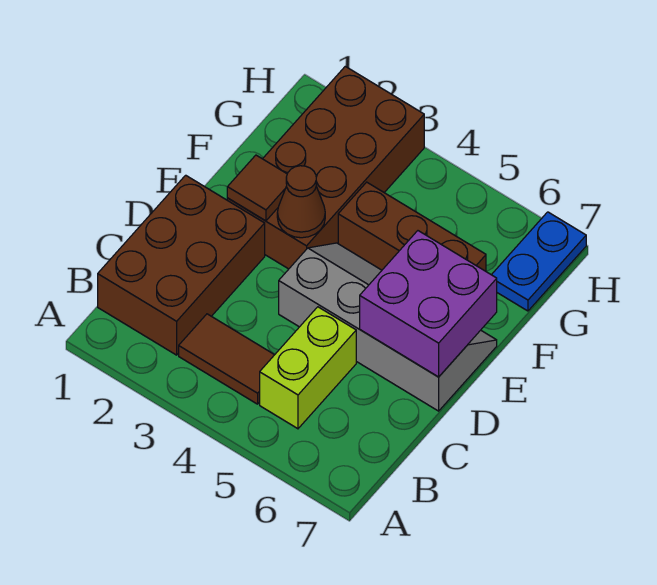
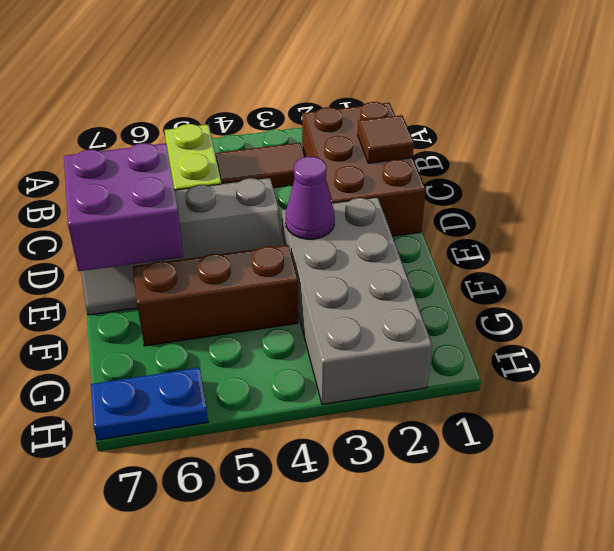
brown 2x4 brick [227,66,424,269] -> grey 2x4 brick [282,197,433,405]
brown 1x1 tile [227,155,287,221] -> brown 1x1 tile moved to [358,115,414,163]
brown 1x1 cone [277,166,325,238] -> purple 1x1 cone [286,157,335,239]
blue 1x2 plate [492,212,586,311] -> blue 1x2 plate turned to [91,368,208,440]

